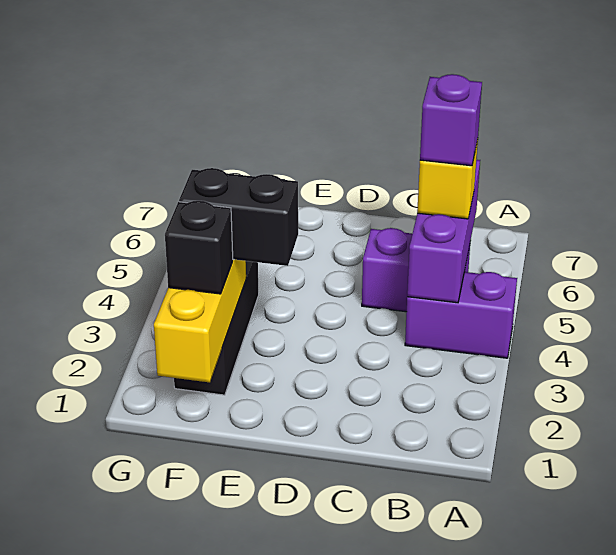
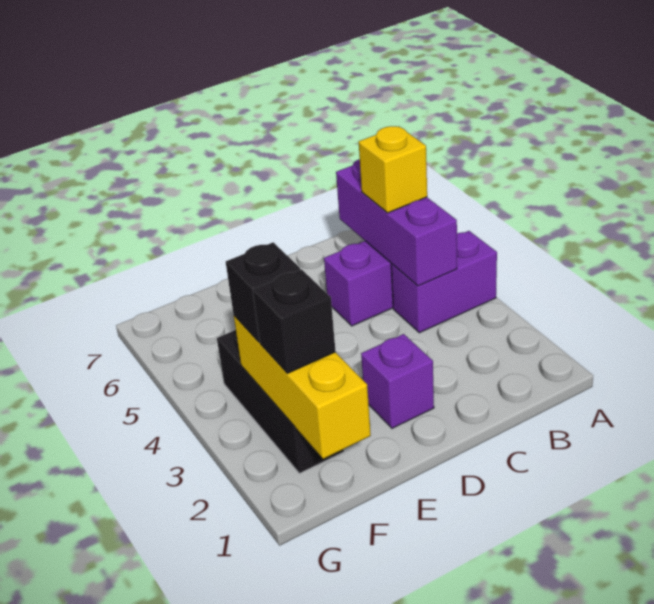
purple 1x1 brick [420,74,482,166] -> purple 1x1 brick moved to [361,334,434,428]
black 1x2 brick [179,168,298,266] -> black 1x1 brick [226,242,301,342]

